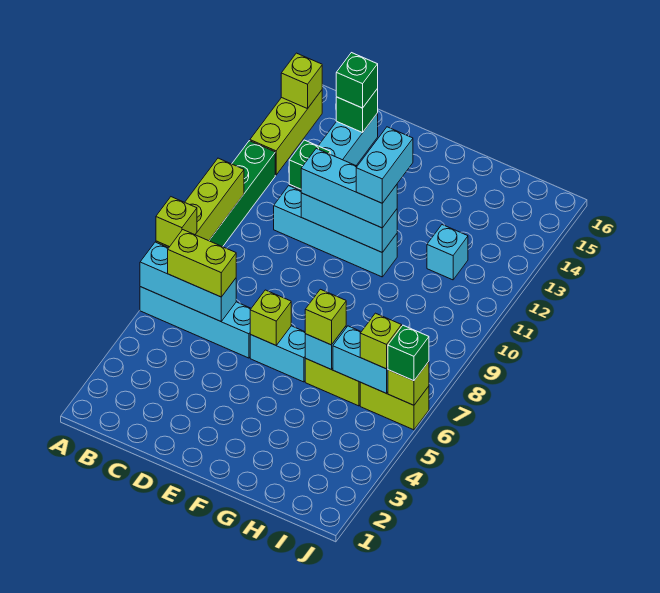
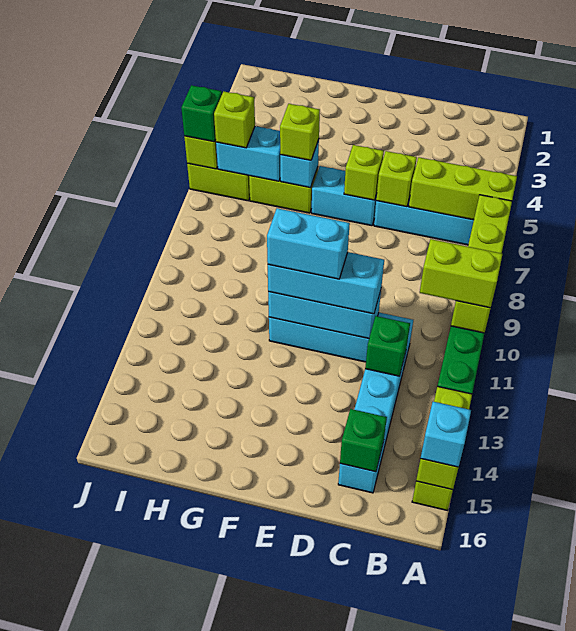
cyan 1x3 brick [140,242,236,321] -> lime 1x3 brick [409,157,517,220]
lime 1x1 brick [156,197,197,247] -> lime 1x1 brick moved to [376,151,417,207]
lime 1x2 brick [168,230,236,297] -> lime 1x2 brick moved to [420,239,502,308]
green 1x1 brick [336,53,378,108] -> none
cyan 1x2 brick [356,127,413,203] -> cyan 1x2 brick turned to [267,208,350,279]
cyan 1x1 brick [427,225,468,280] -> cyan 1x1 brick moved to [421,402,471,467]

